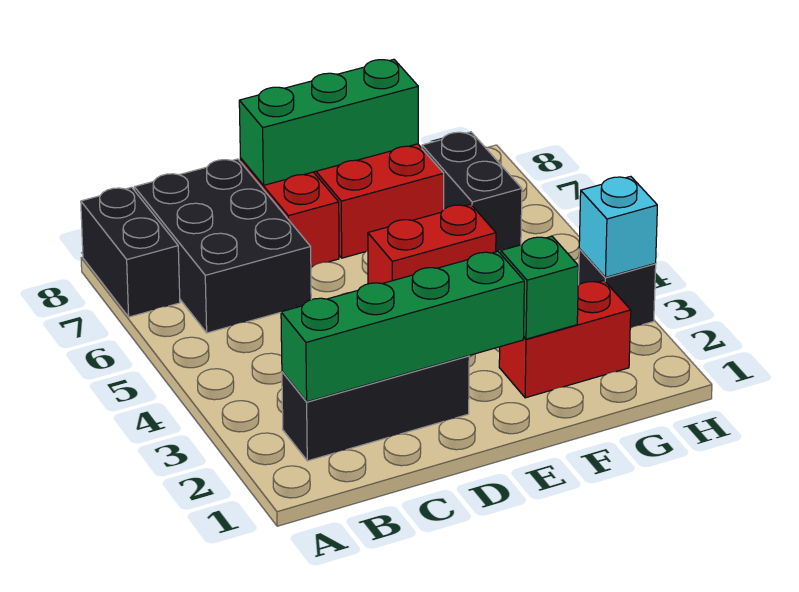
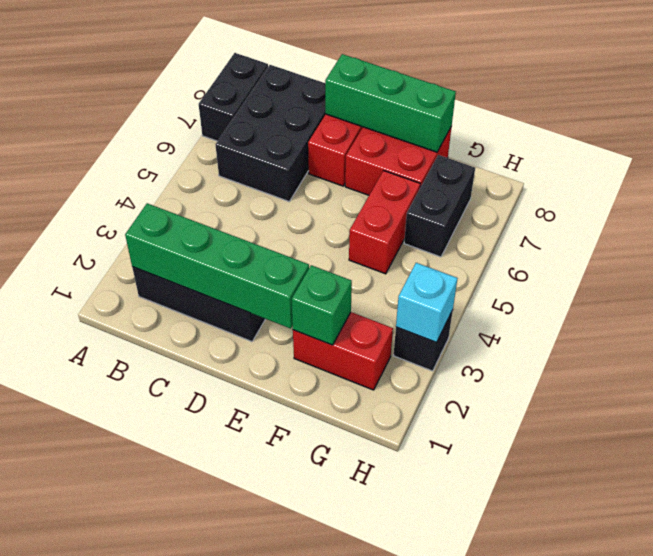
red 1x2 brick [368,204,496,284] -> red 1x2 brick turned to [349,171,420,274]

